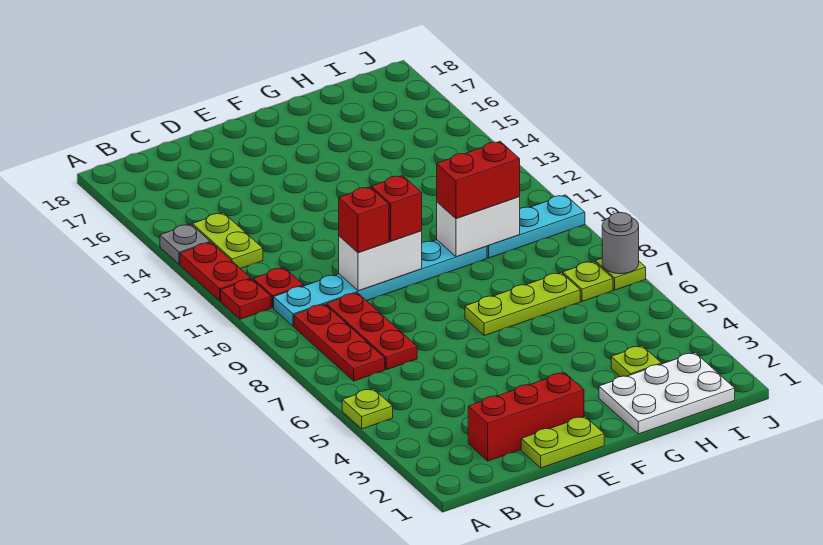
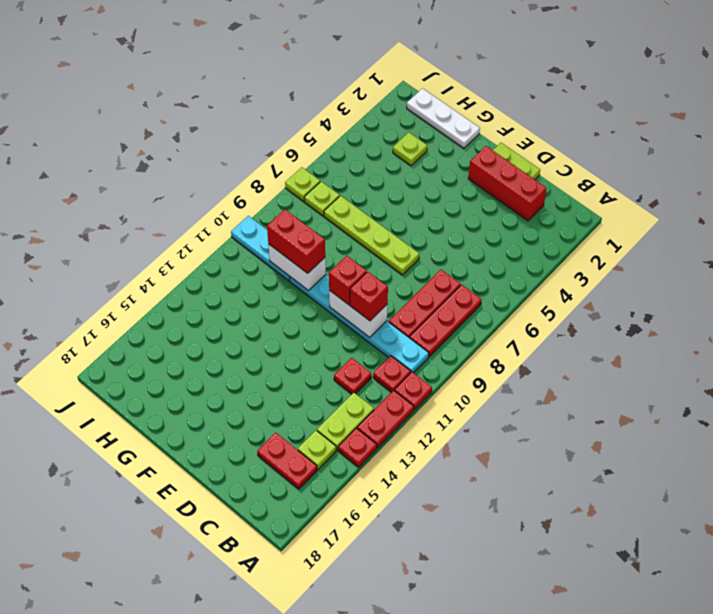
lime 1x1 plate [342,389,393,429] -> lime 1x1 plate moved to [298,430,336,469]
grey 1x1 plate [160,224,210,264] -> red 1x1 plate [338,428,377,467]
none -> red 1x2 plate [257,433,317,489]
none -> red 1x1 plate [334,358,371,394]
lime 1x3 plate [465,273,580,336] -> lime 1x4 plate [324,196,419,275]
white 2x3 plate [599,353,735,434] -> white 1x3 plate [407,88,480,148]
grey 1x1 round brick [602,213,639,274] -> none

